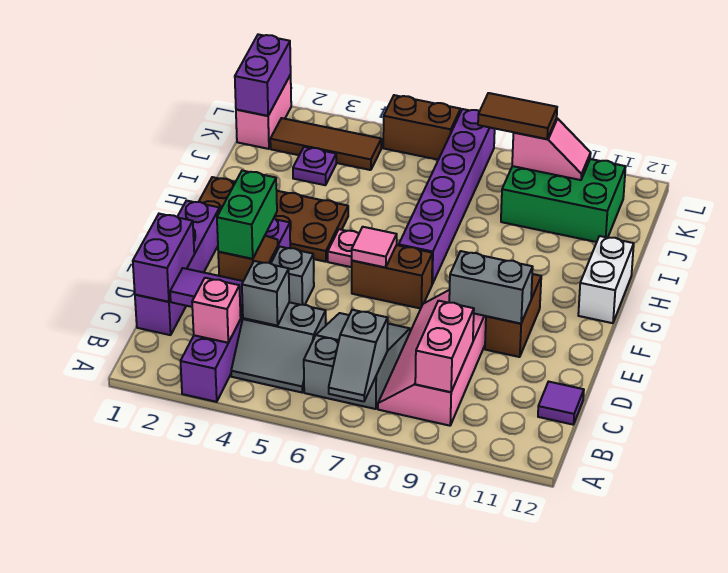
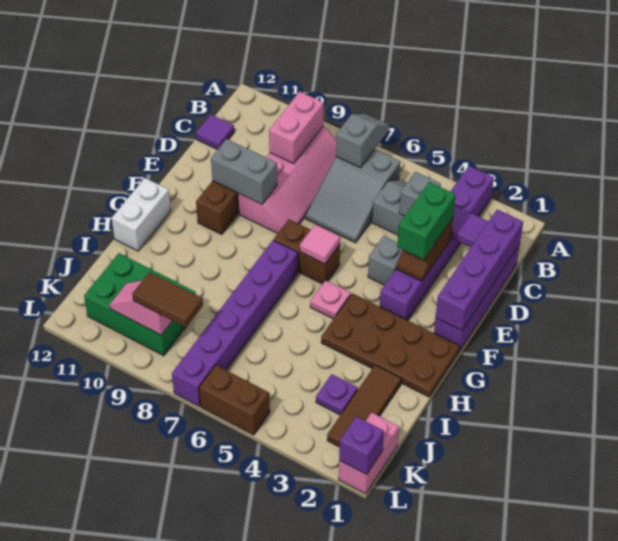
pink 1x1 brick [192,278,241,343] -> none
purple 1x2 brick [133,214,194,302] -> purple 1x4 brick [436,210,523,330]
purple 1x2 brick [235,34,291,116] -> purple 1x1 brick [339,417,384,474]
brown 1x3 tile [270,118,381,170] -> brown 1x3 tile turned to [327,365,401,447]

